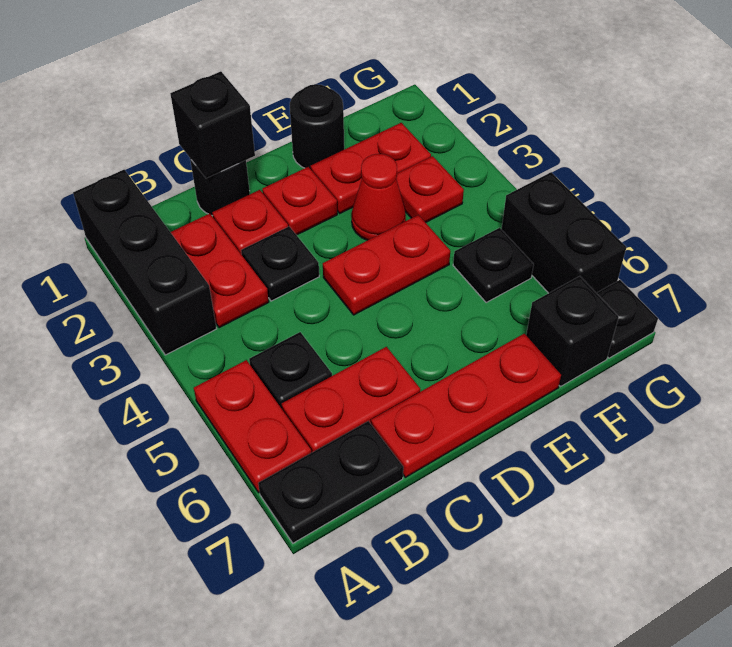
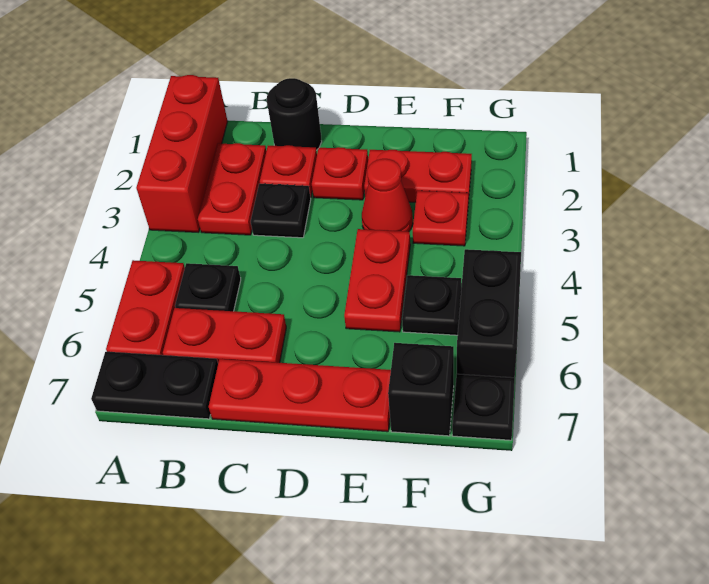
black 1x3 brick [73,170,216,355] -> red 1x3 brick [136,75,228,233]
black 1x1 brick [170,71,255,178] -> none
red 1x2 plate [323,215,450,315] -> red 1x2 plate turned to [344,229,410,332]
black 1x1 round brick [289,84,344,169] -> none

